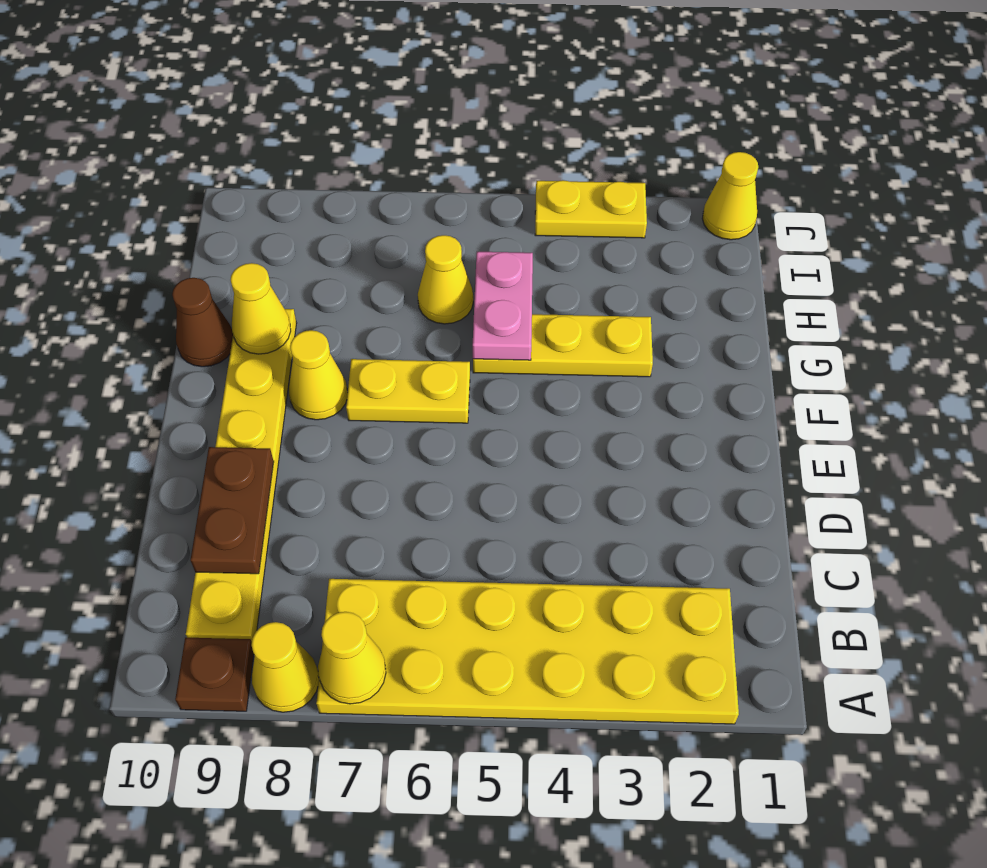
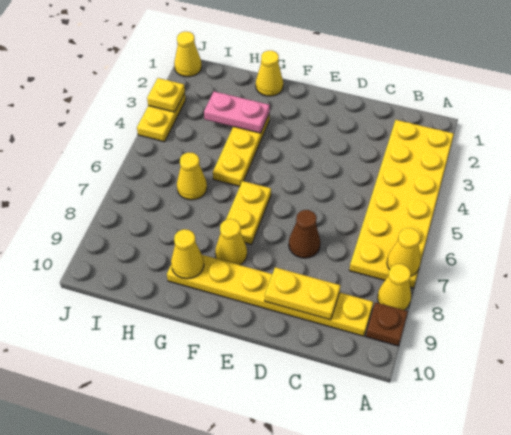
brown 1x2 plate [191,447,274,574] -> yellow 1x2 plate [265,267,341,320]
none -> yellow 1x1 cone [256,51,283,96]
pink 1x2 plate [473,252,533,360] -> pink 1x2 plate moved to [204,91,270,133]
brown 1x1 cone [172,278,233,367] -> brown 1x1 cone moved to [289,210,320,258]
none -> yellow 1x1 plate [147,78,185,112]

